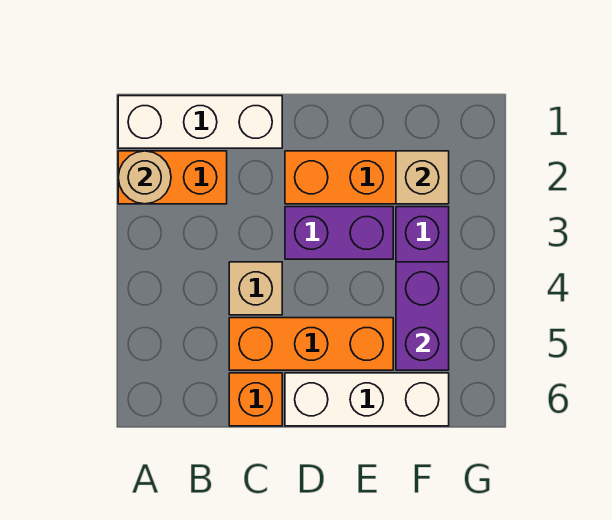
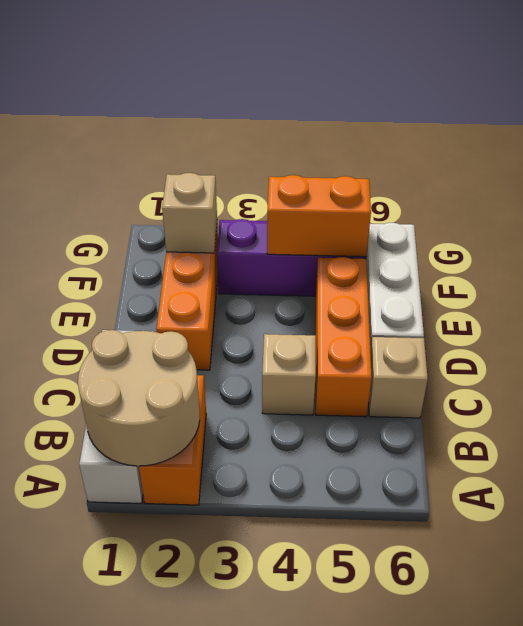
tan 1x1 round brick [118,151,171,204] -> tan 2x2 round brick [78,330,200,466]
orange 1x1 brick [229,373,282,426] -> tan 1x1 brick [369,337,428,418]
purple 1x2 brick [285,207,393,259] -> none
purple 1x2 brick [396,262,449,370] -> orange 1x2 brick [267,175,371,257]

